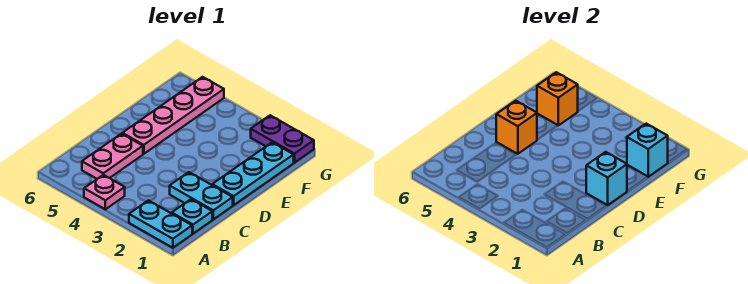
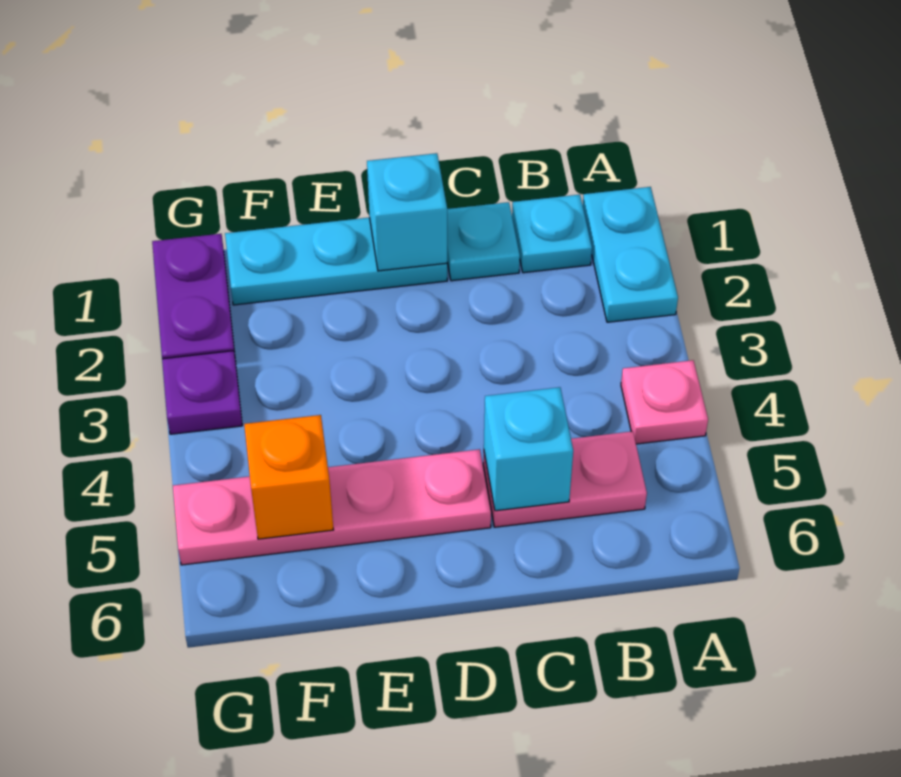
cyan 1x2 plate [170,172,233,219] -> cyan 1x1 plate [447,202,520,281]
orange 1x1 brick [496,101,537,154] -> none
cyan 1x1 brick [627,124,668,177] -> cyan 1x1 brick moved to [484,387,573,511]
none -> purple 1x1 plate [162,351,242,434]

